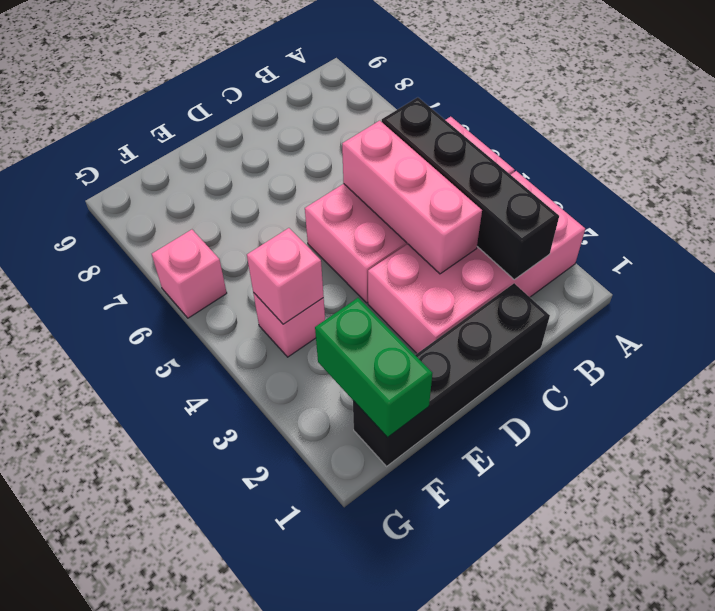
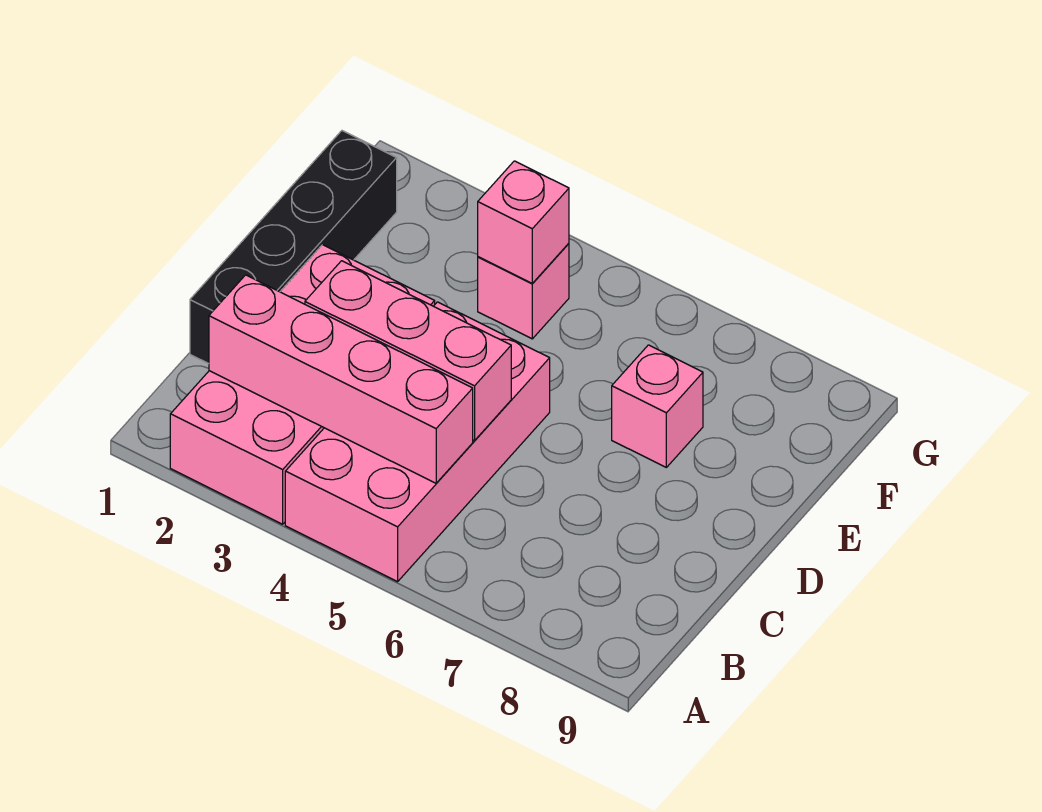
black 1x4 brick [382,97,559,280] -> pink 1x4 brick [209,275,473,483]
green 1x2 brick [315,298,432,438] -> none
pink 1x1 brick [152,230,227,318] -> pink 1x1 brick moved to [612,345,703,467]

